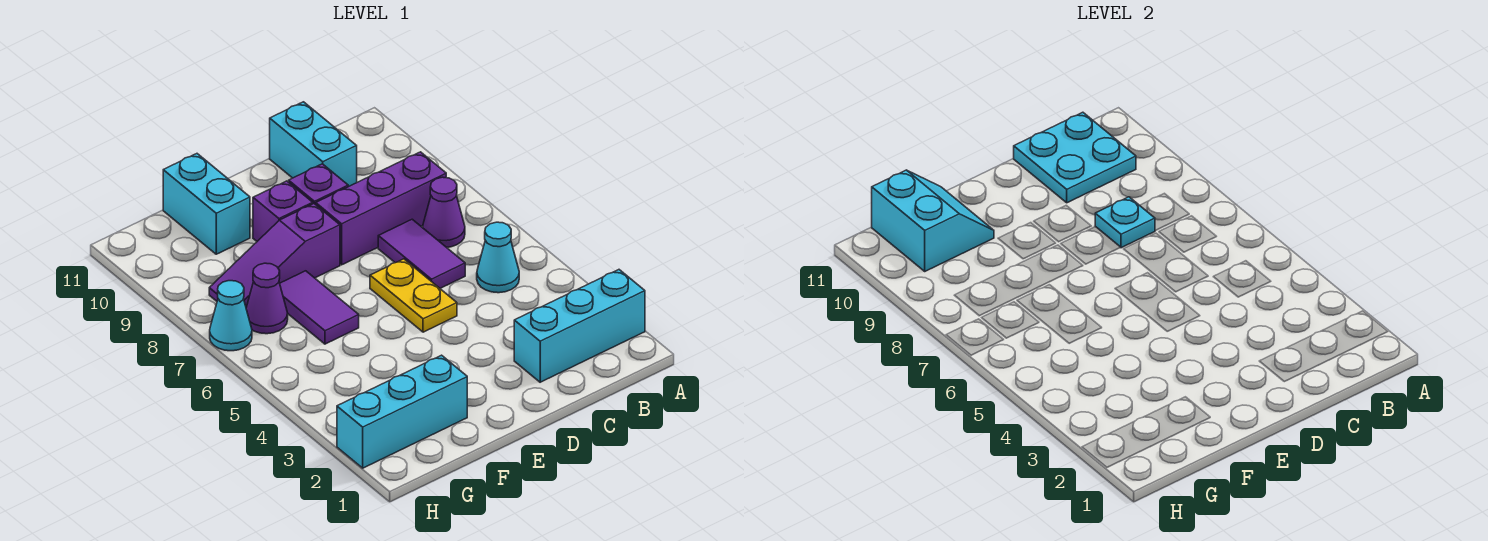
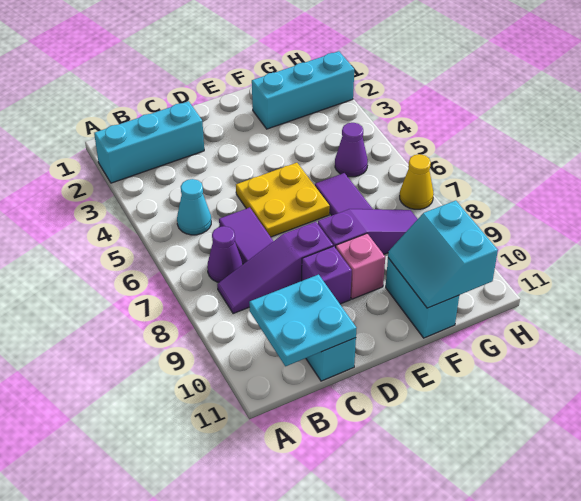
purple 1x3 brick [316,152,446,265] -> purple 1x3 slope [217,222,333,314]
cyan 1x1 plate [1095,197,1155,248] -> none
yellow 1x2 plate [370,259,457,332] -> yellow 2x2 plate [236,163,330,237]
purple 1x1 brick [253,181,313,241] -> pink 1x1 brick [336,234,385,299]
purple 1x1 cone [246,263,288,334] -> purple 1x1 cone moved to [335,123,368,177]
cyan 1x1 cone [210,281,252,351] -> yellow 1x1 cone [400,154,434,209]

